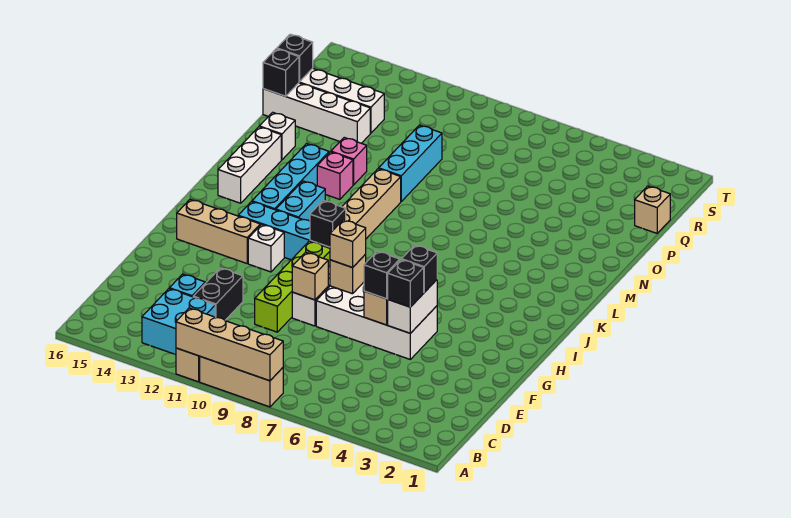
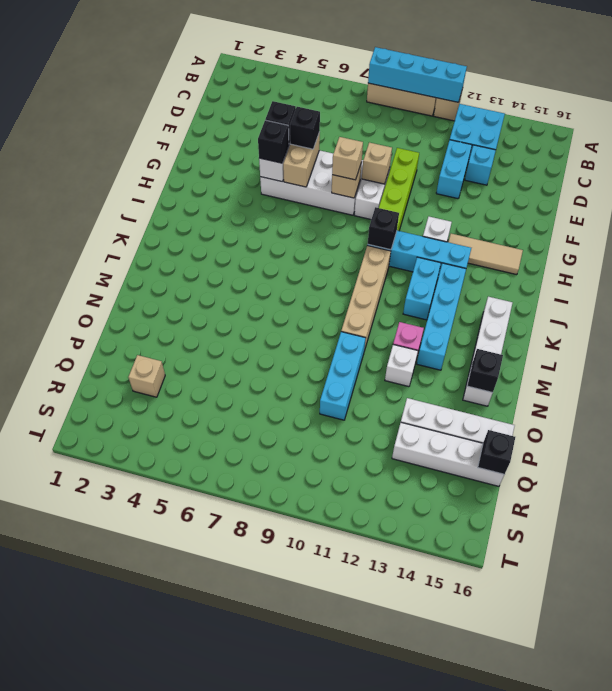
tan 1x4 brick [176,308,283,381] -> cyan 1x4 brick [368,47,467,102]
black 1x2 brick [193,268,243,320] -> cyan 1x2 brick [436,140,472,199]
tan 1x3 brick [177,199,260,263] -> tan 1x3 tile [448,234,523,275]
pink 1x1 brick [331,138,367,185] -> white 1x1 brick [385,345,418,387]
black 1x1 brick [263,49,299,96] -> black 1x1 brick moved to [467,349,503,393]
tan 1x1 brick [635,186,670,233] -> tan 1x1 brick moved to [129,355,165,397]

